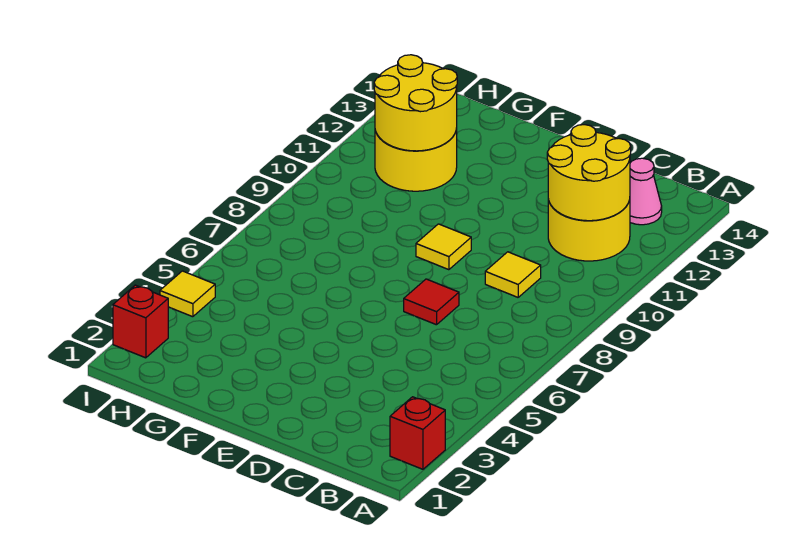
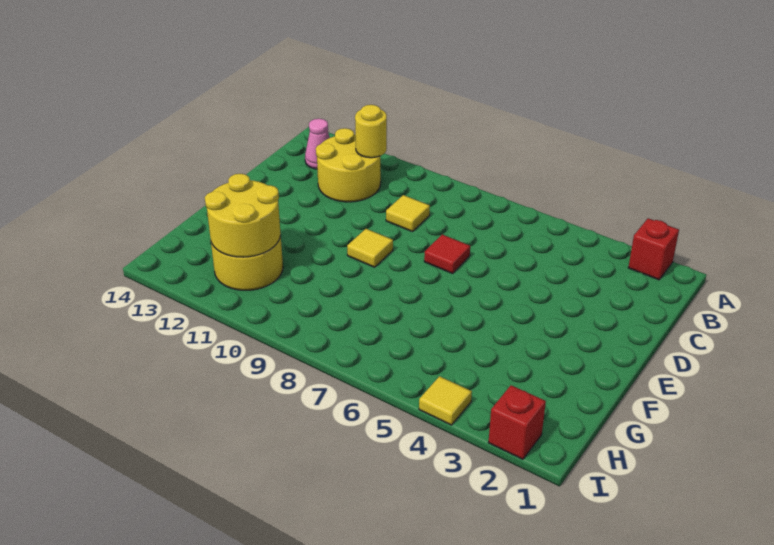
yellow 2x2 round brick [547,125,631,221] -> yellow 1x1 round brick [355,105,387,158]

